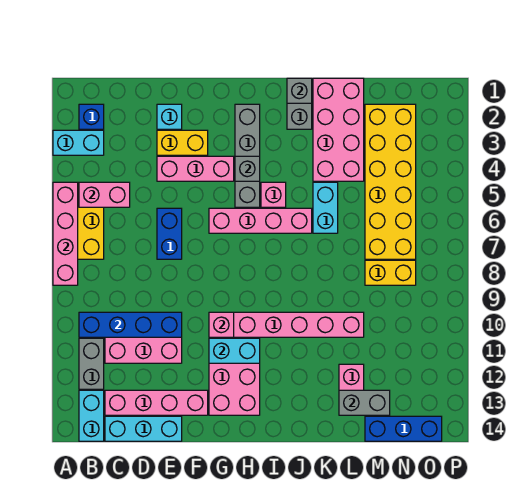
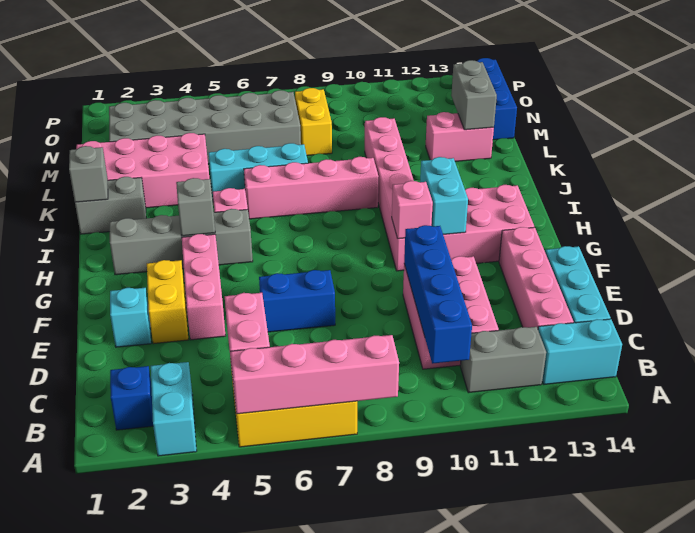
pink 1x4 brick [209,208,312,233] -> pink 1x4 brick turned to [244,157,379,219]
cyan 1x2 brick [313,182,338,233] -> cyan 1x3 brick [209,143,308,202]
yellow 2x6 brick [365,104,416,259] -> grey 2x6 brick [109,90,301,164]

